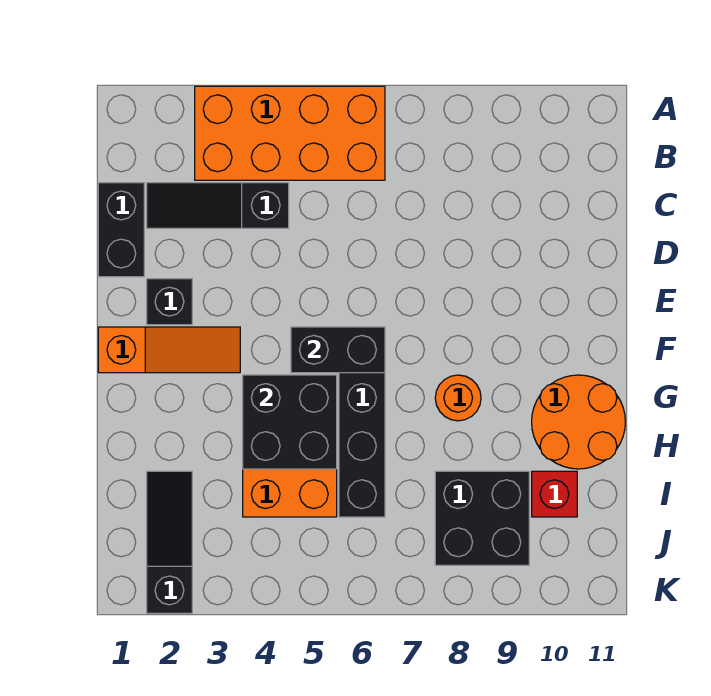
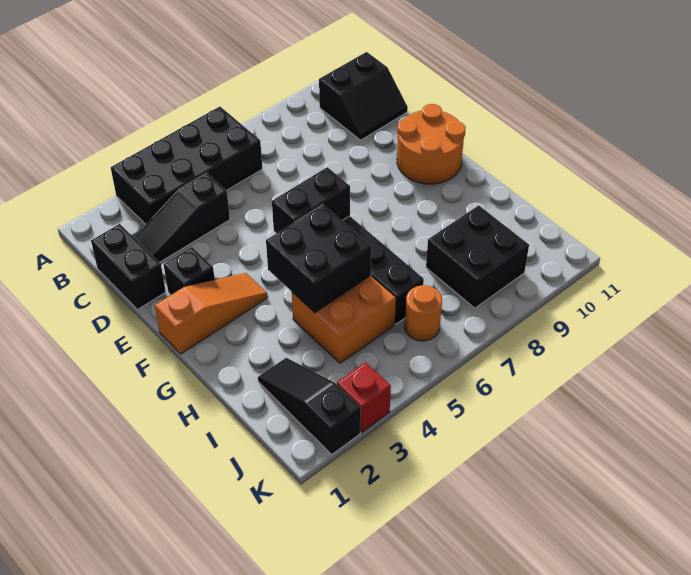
orange 2x4 brick [195,86,385,180] -> black 2x4 brick [111,107,262,224]
none -> black 2x2 slope [319,52,408,140]
orange 1x1 round brick [435,375,481,421] -> orange 1x1 round brick moved to [405,285,442,341]
orange 2x2 round brick [532,375,625,469] -> orange 2x2 round brick moved to [397,104,466,184]
red 1x1 brick [532,471,577,517] -> red 1x1 brick moved to [337,362,391,432]

